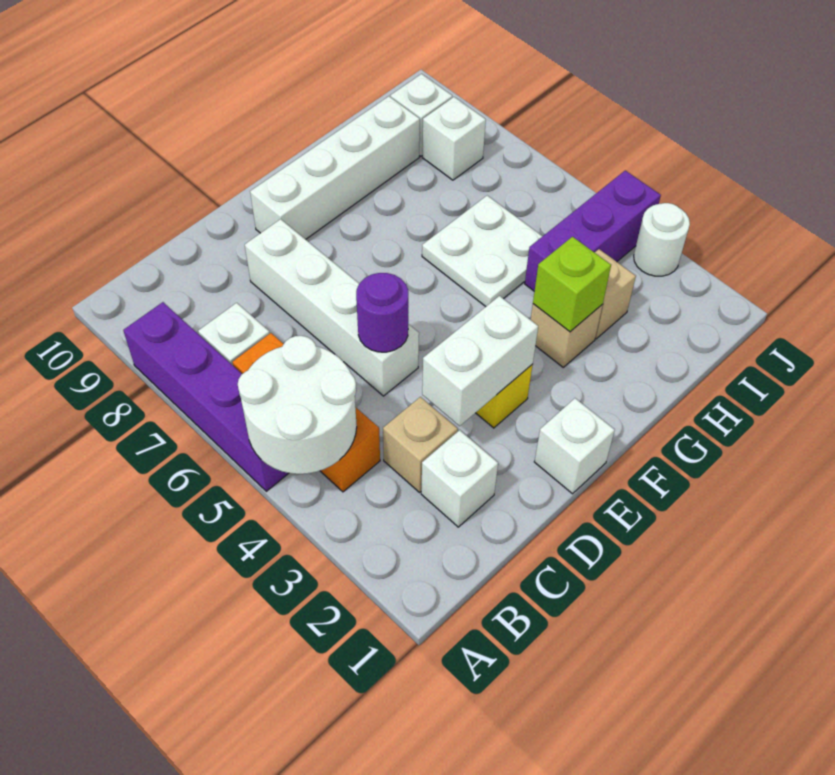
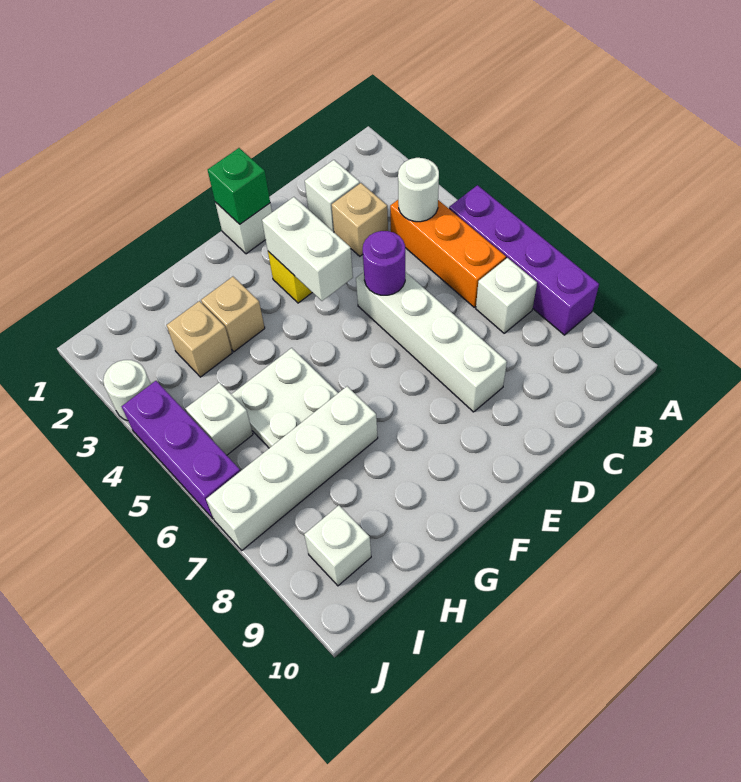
white 2x2 round brick [238,336,357,474] -> white 1x1 round brick [398,158,439,222]
white 1x2 brick [422,296,538,426] -> white 1x2 brick turned to [262,197,353,301]
none -> green 1x1 brick [208,148,270,224]
white 1x4 brick [250,96,420,239] -> white 1x4 brick moved to [206,386,378,550]
lime 1x1 brick [533,237,611,332] -> none
purple 1x3 brick [525,171,661,291] -> purple 1x3 brick turned to [122,381,240,519]
white 1x1 brick [422,97,486,180] -> white 1x1 brick moved to [185,382,253,455]

